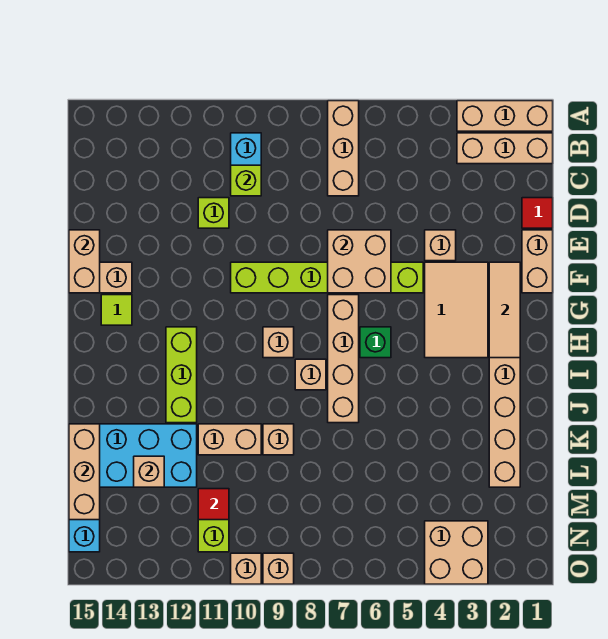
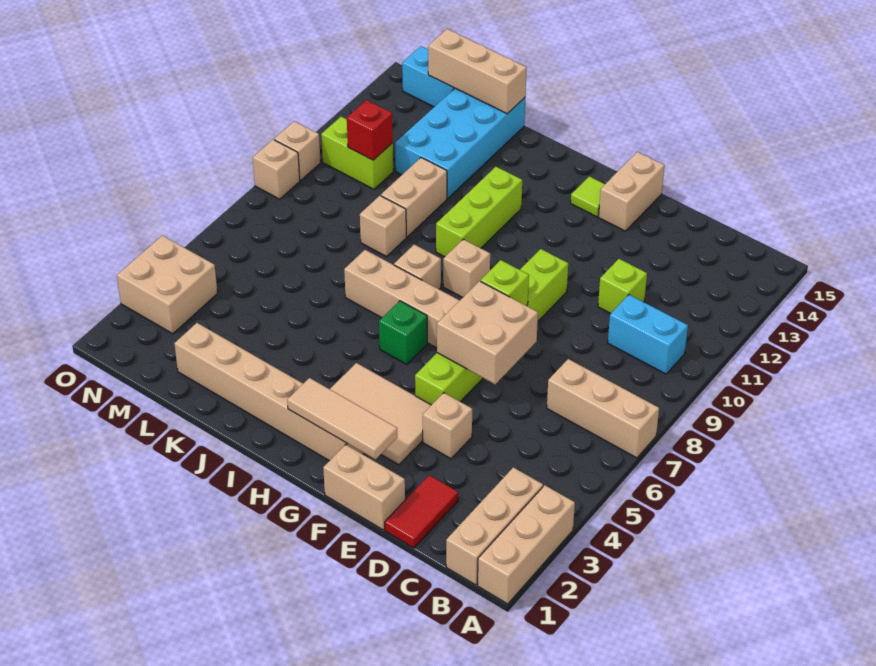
lime 1x1 brick [231,165,261,196] -> lime 1x1 brick moved to [481,260,529,306]
red 1x1 tile [522,198,553,228] -> red 1x2 tile [385,475,458,548]
tan 1x2 brick [69,230,100,293] -> none
lime 1x3 brick [166,327,197,423] -> lime 1x3 brick turned to [436,167,522,257]
tan 1x1 brick [134,456,164,487] -> none
red 1x1 tile [198,489,229,520] -> red 1x1 brick [347,100,393,160]

